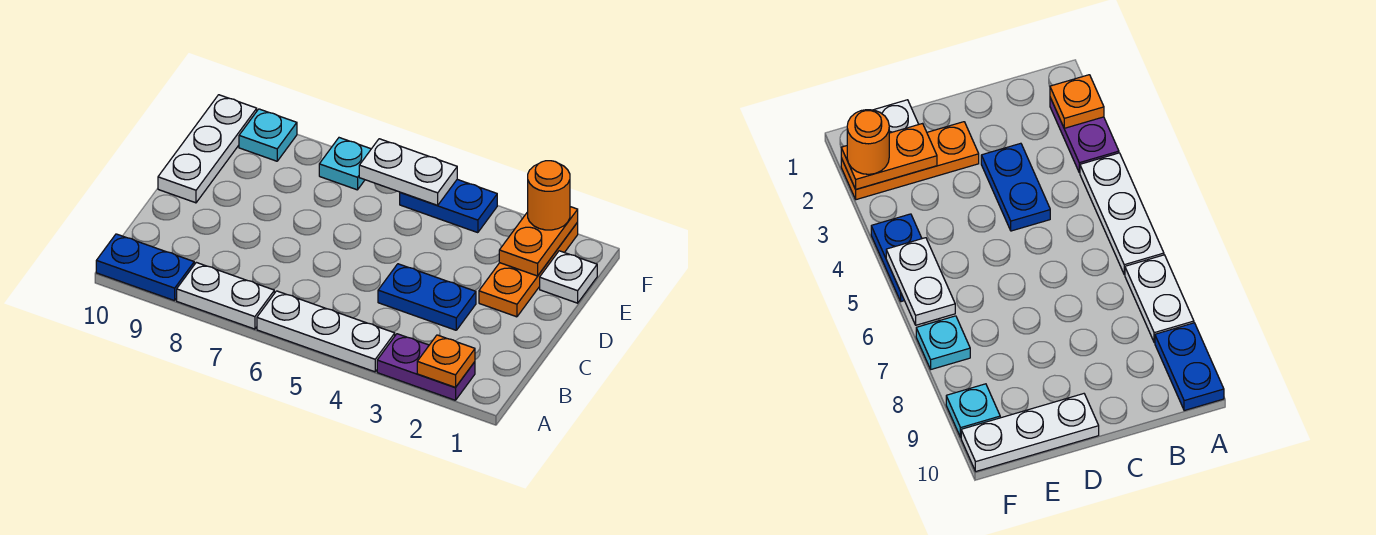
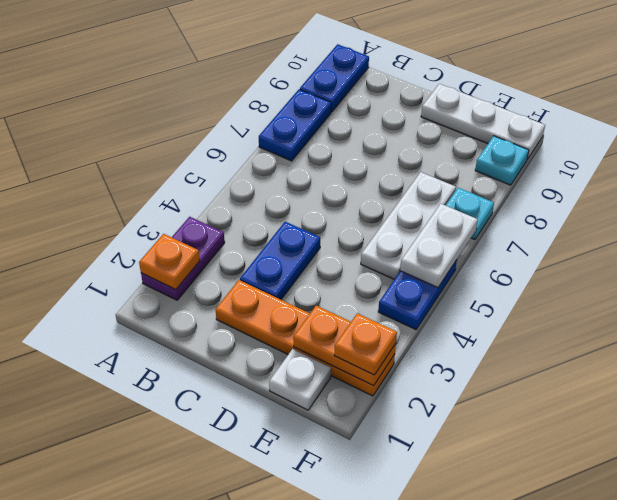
white 1x3 plate [257,291,395,372] -> white 1x3 plate moved to [361,172,456,279]
white 1x2 plate [177,262,274,329] -> blue 1x2 plate [259,89,331,161]
orange 1x3 plate [479,222,578,317] -> orange 1x4 plate [216,280,395,396]
orange 1x1 round brick [528,161,570,230] -> orange 1x1 plate [334,313,397,375]

